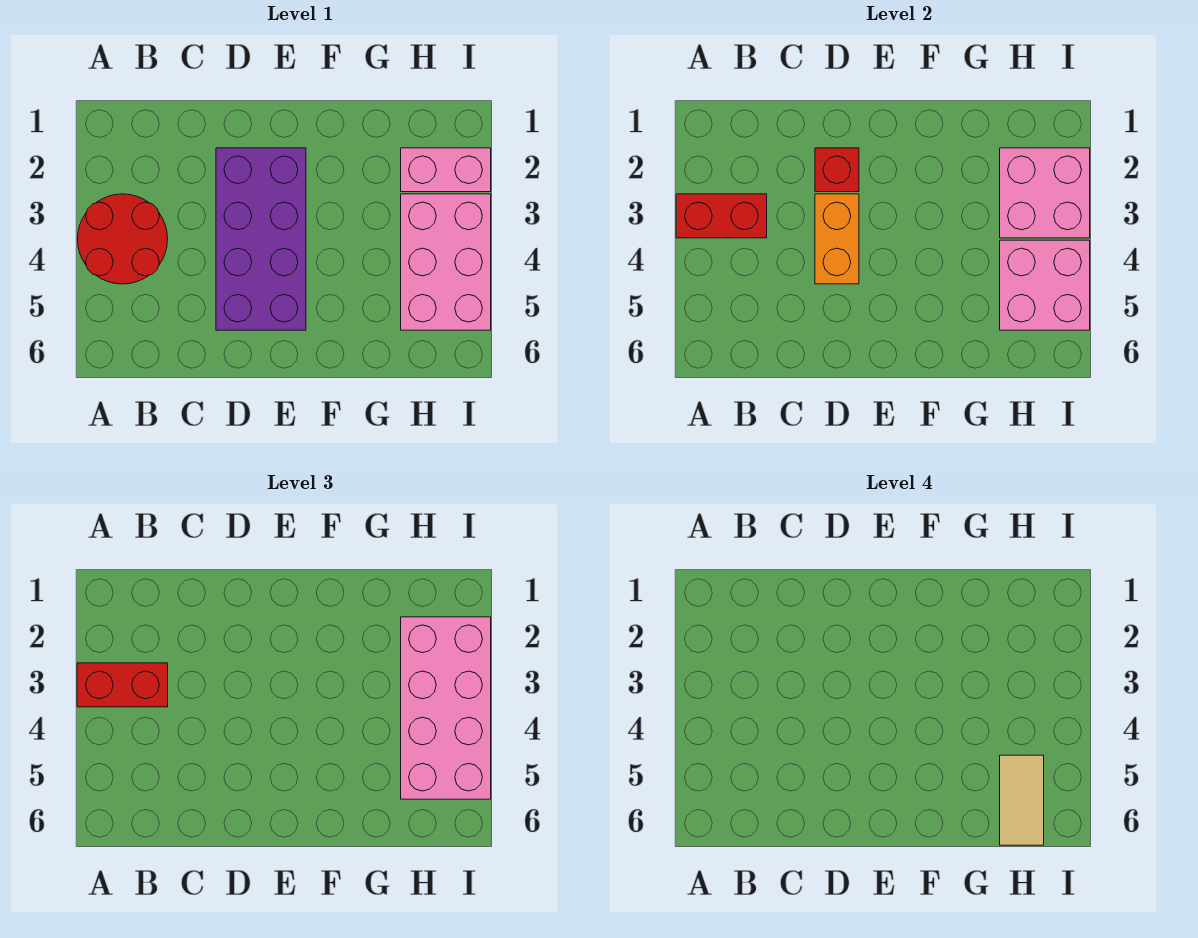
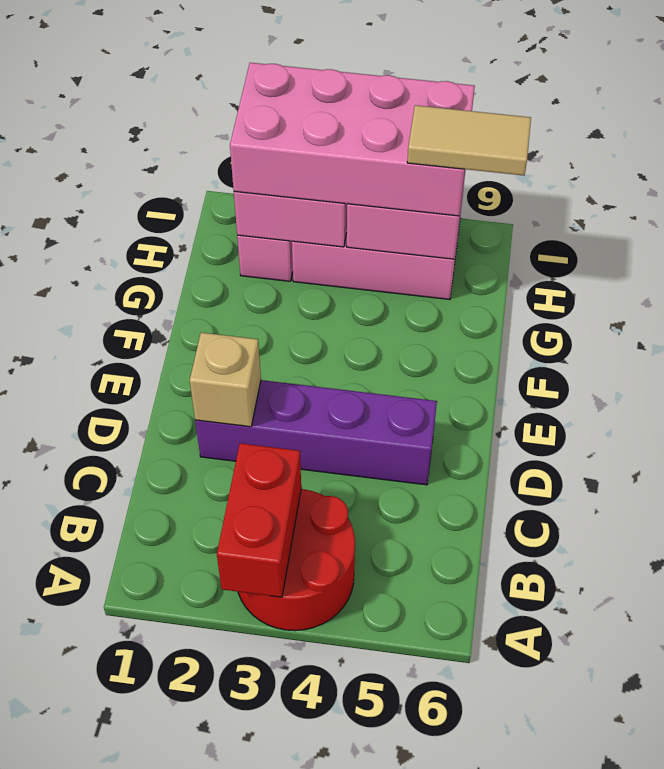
red 1x2 brick [77,663,168,707] -> none
purple 2x4 brick [216,148,306,330] -> purple 1x4 brick [195,380,437,485]
red 1x1 brick [815,148,859,192] -> tan 1x1 brick [190,333,261,427]
orange 1x2 brick [815,194,859,284] -> none

